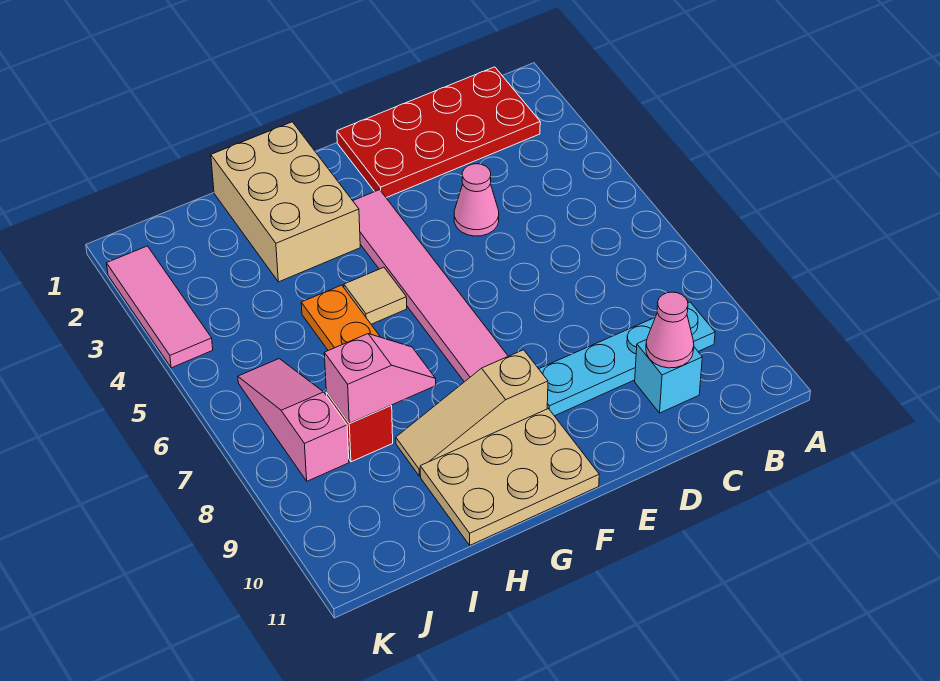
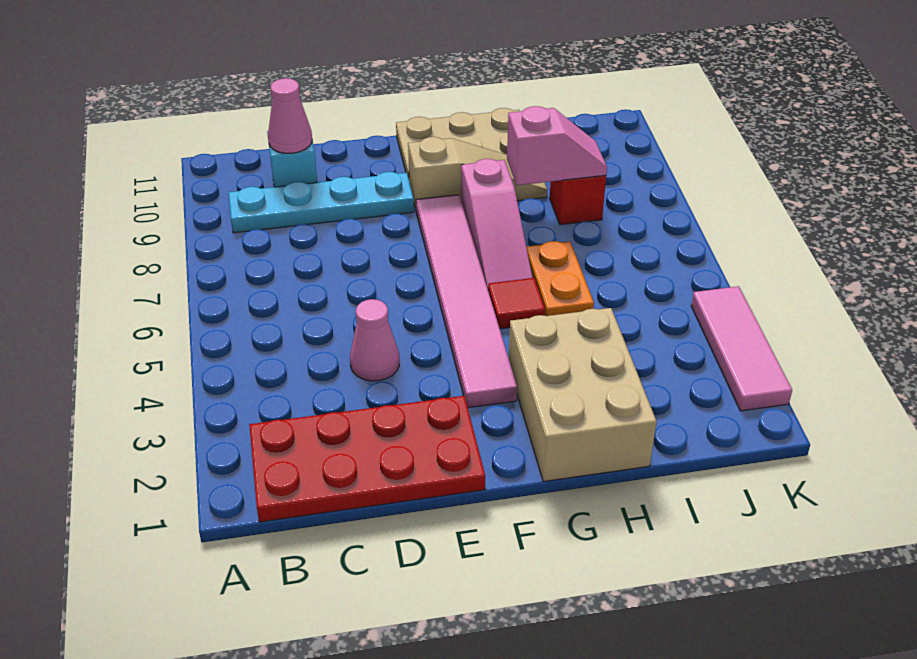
tan 1x1 tile [344,267,407,324] -> red 1x1 tile [488,278,545,329]
pink 1x2 slope [324,334,436,423] -> pink 1x2 slope turned to [507,106,607,185]
pink 1x3 slope [238,359,349,481] -> pink 1x3 slope moved to [461,159,532,288]

